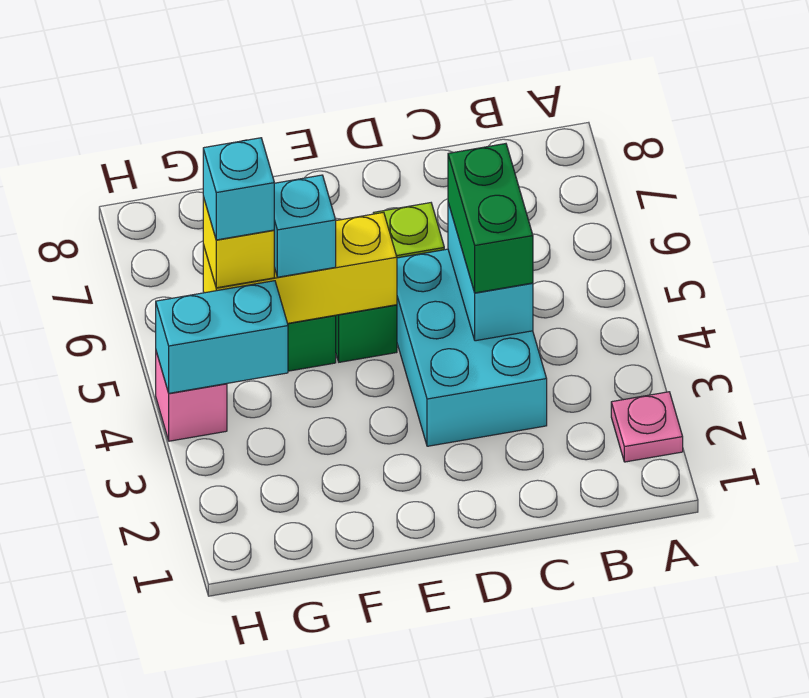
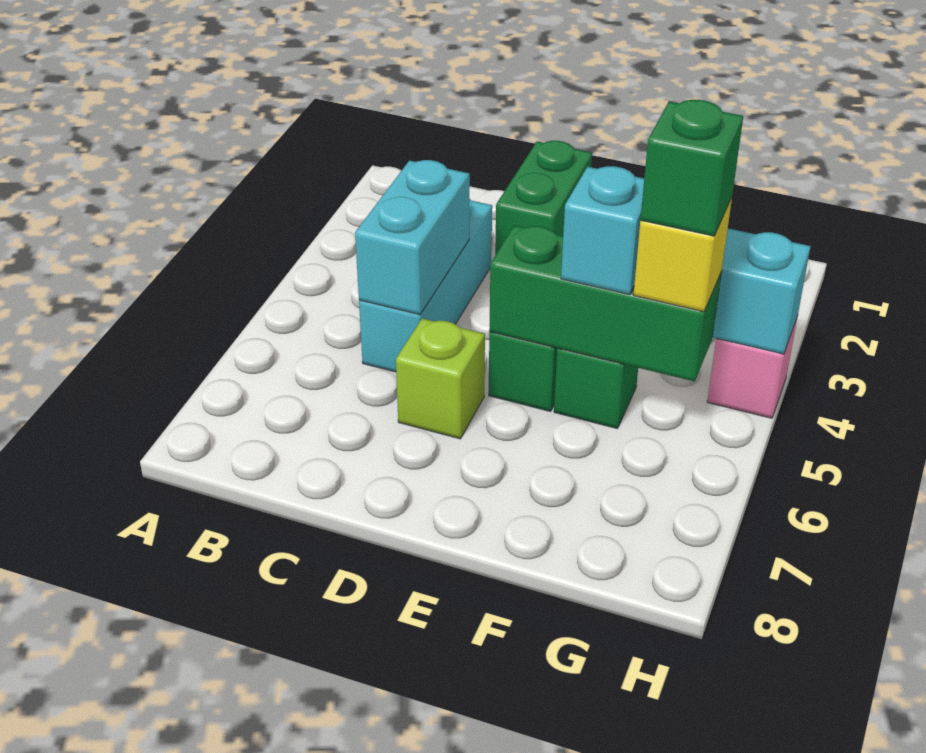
pink 1x1 plate [611,392,683,462] -> none
cyan 2x3 brick [397,249,547,446] -> cyan 1x3 brick [359,199,492,372]
green 1x2 brick [448,144,533,293] -> green 1x2 brick moved to [495,141,592,255]
yellow 1x3 brick [203,212,397,323] -> green 1x3 brick [489,225,722,382]
cyan 1x1 brick [203,138,274,240] -> green 1x1 brick [641,100,743,236]

